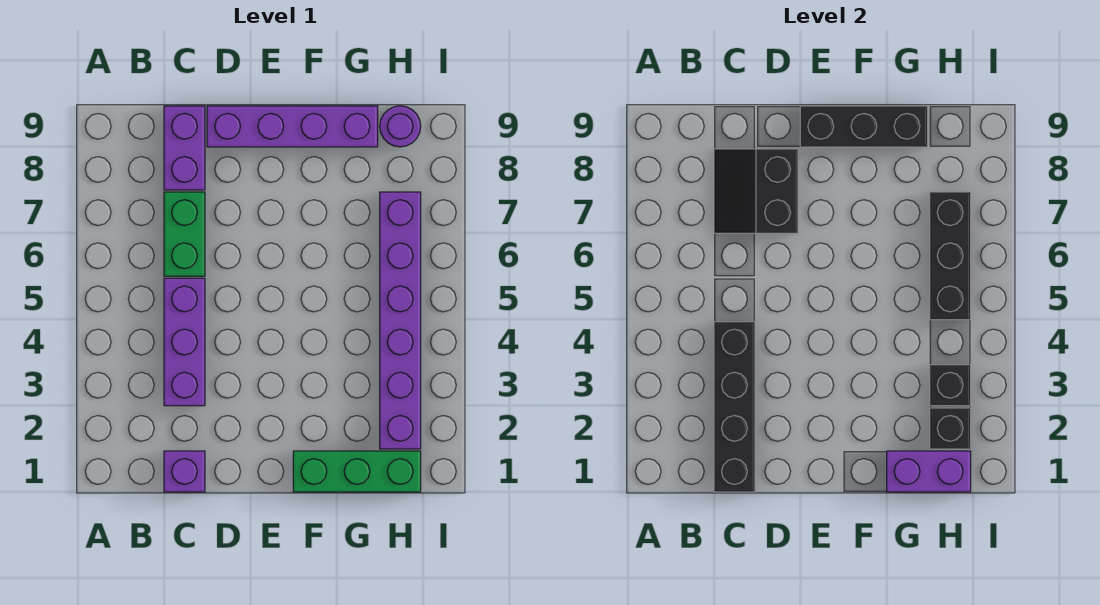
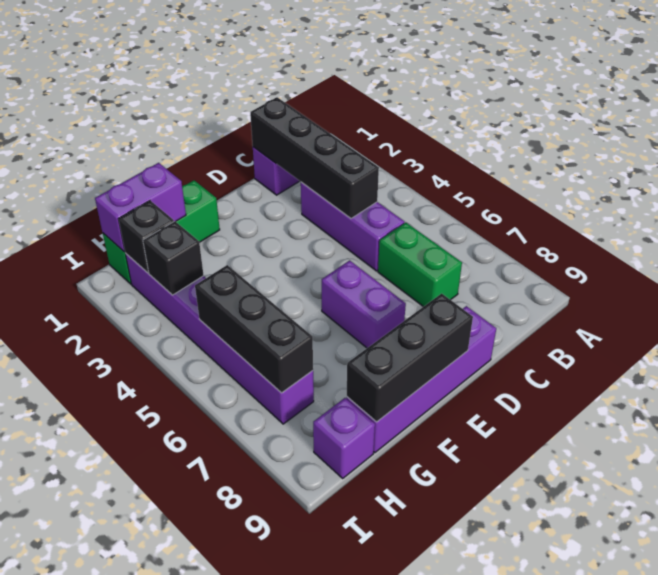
black 2x2 slope [714,149,798,233] -> none
purple 1x2 brick [164,106,205,190] -> purple 1x2 brick moved to [322,260,406,348]
purple 1x1 round brick [380,106,421,147] -> purple 1x1 brick [313,398,375,478]

